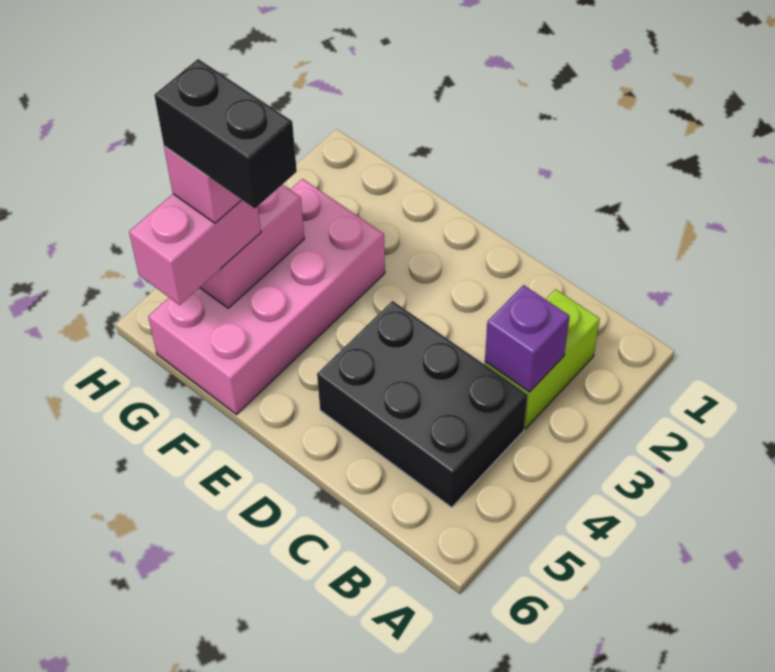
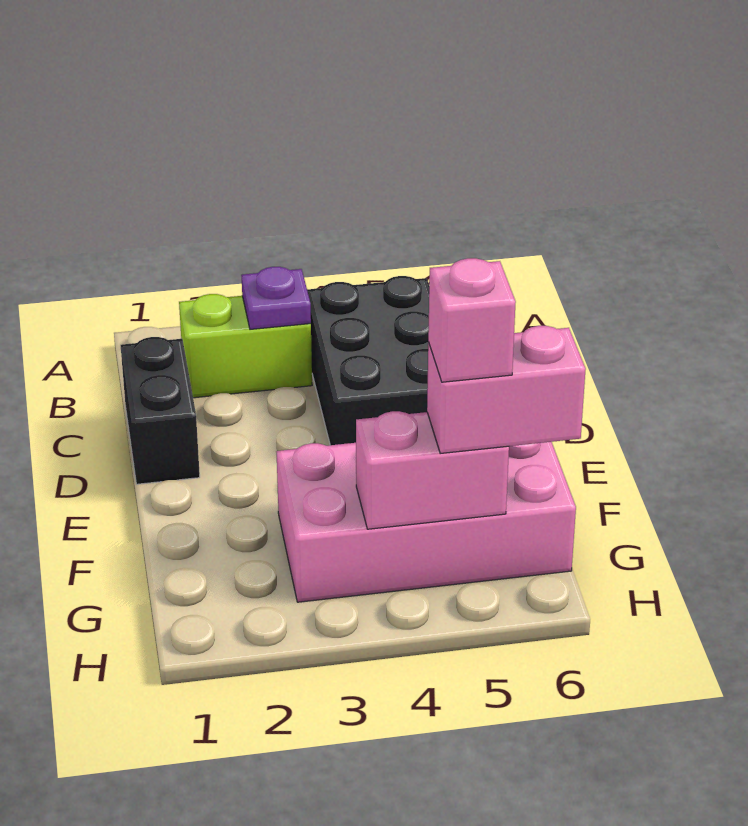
purple 1x1 brick [485,285,570,392] -> purple 1x1 plate [241,267,311,329]
black 1x2 brick [154,59,297,209] -> black 1x2 brick moved to [121,337,200,484]

